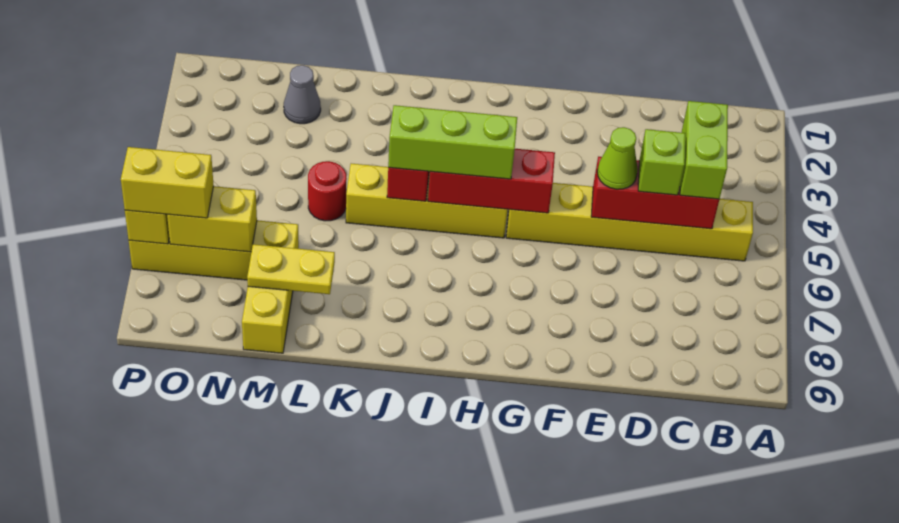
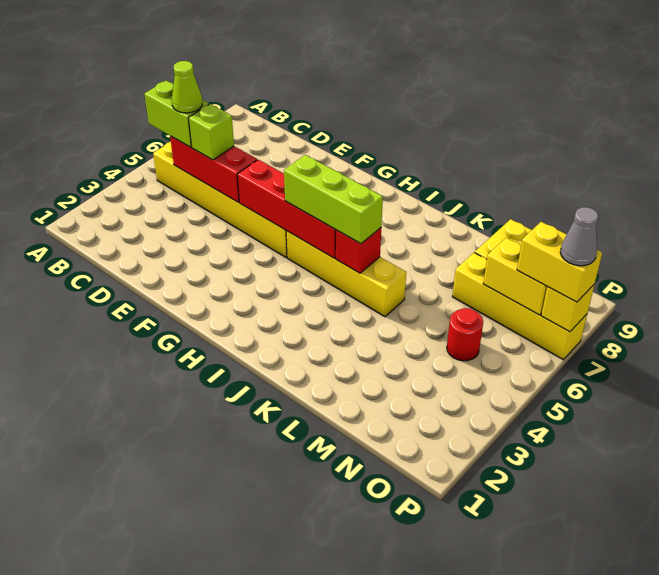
lime 1x2 brick [680,101,728,199] -> lime 1x2 brick turned to [145,81,209,147]
lime 1x1 cone [597,127,638,189] -> lime 1x1 cone moved to [172,61,202,113]
red 1x3 brick [428,149,555,213] -> red 1x4 brick [237,160,336,258]
red 1x1 round brick [308,161,347,221] -> red 1x1 round brick moved to [447,308,483,361]
yellow 1x2 plate [247,244,335,294] -> none
grey 1x1 cone [284,65,321,124] -> grey 1x1 cone moved to [560,207,598,266]

